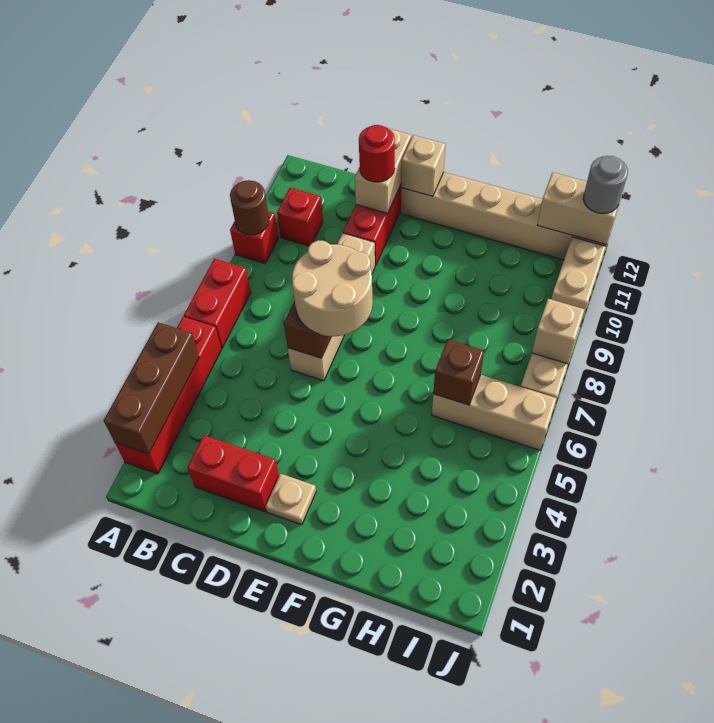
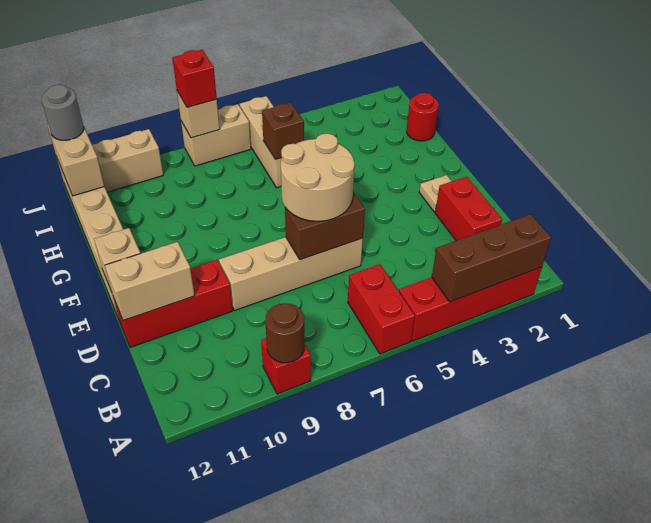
red 1x2 brick [184,259,251,348] -> red 1x2 brick turned to [348,264,415,354]
red 1x1 brick [277,188,323,246] -> red 1x1 brick moved to [172,50,217,107]
red 1x1 round brick [359,125,395,182] -> red 1x1 round brick moved to [407,93,439,141]

